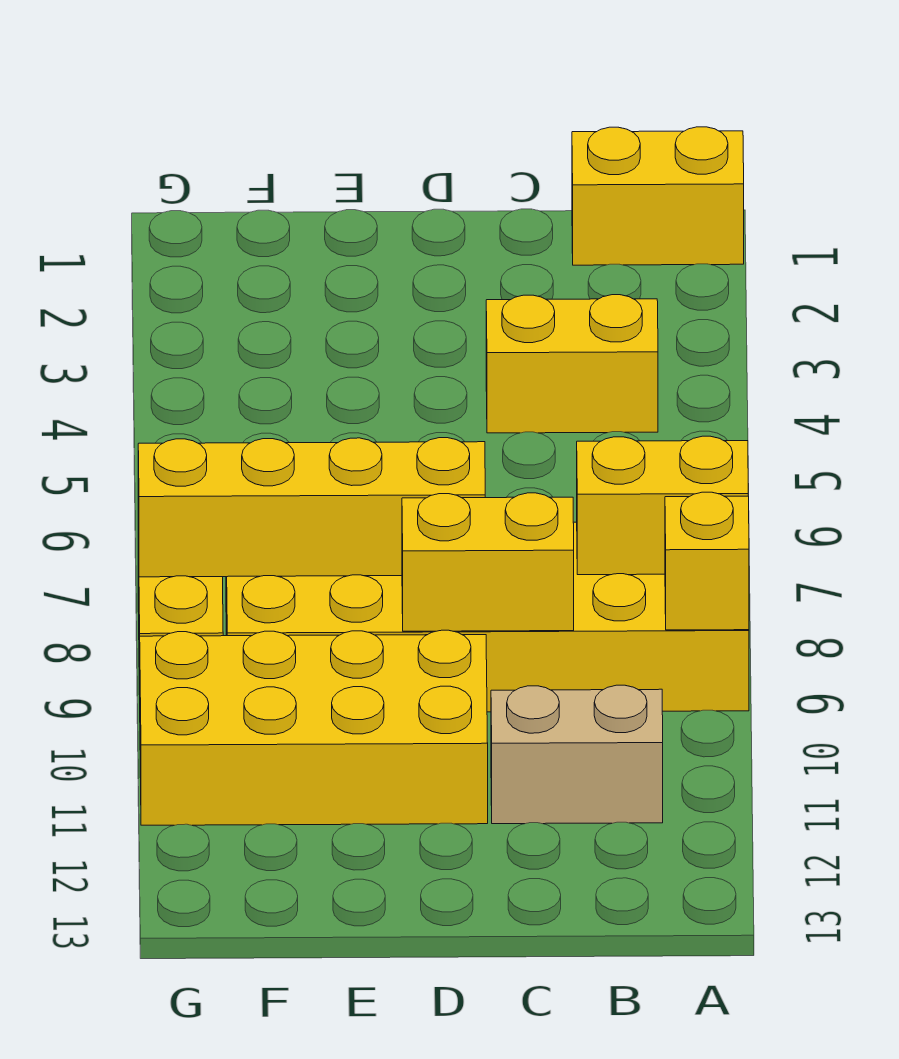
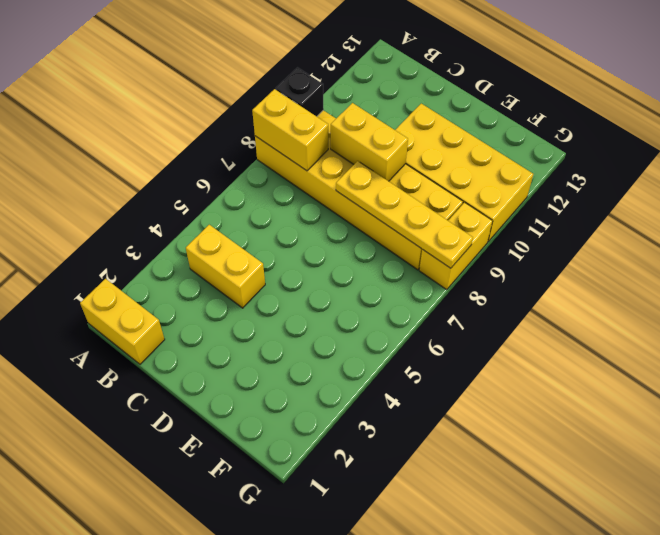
yellow 1x1 brick [665,492,749,630] -> black 1x1 brick [276,68,324,116]
tan 1x2 brick [491,685,663,824] -> none
yellow 1x4 brick [138,438,485,577] -> yellow 1x4 plate [336,161,473,268]

